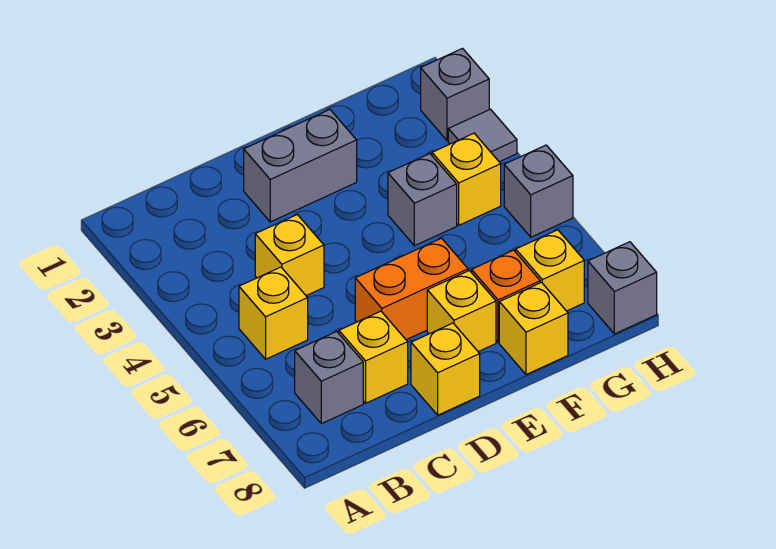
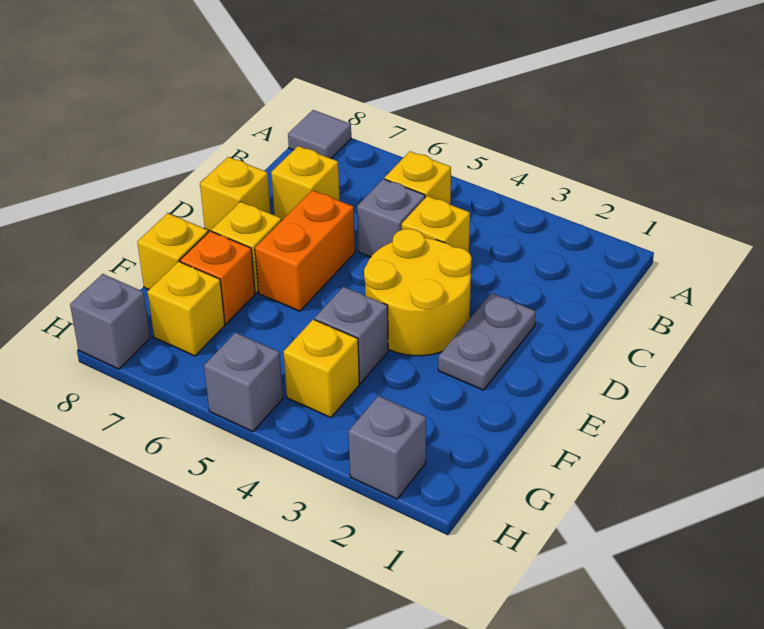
grey 1x1 brick [295,332,363,424] -> grey 1x1 brick moved to [357,179,425,257]
grey 1x2 brick [244,110,357,222] -> grey 1x2 plate [438,293,536,390]
none -> yellow 2x2 round brick [364,229,472,356]
grey 1x1 tile [448,109,517,162] -> grey 1x1 tile moved to [288,110,351,158]

